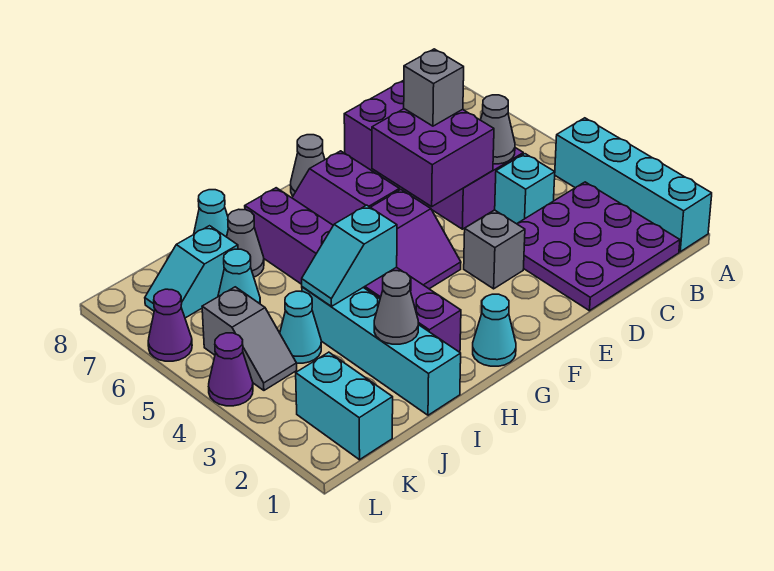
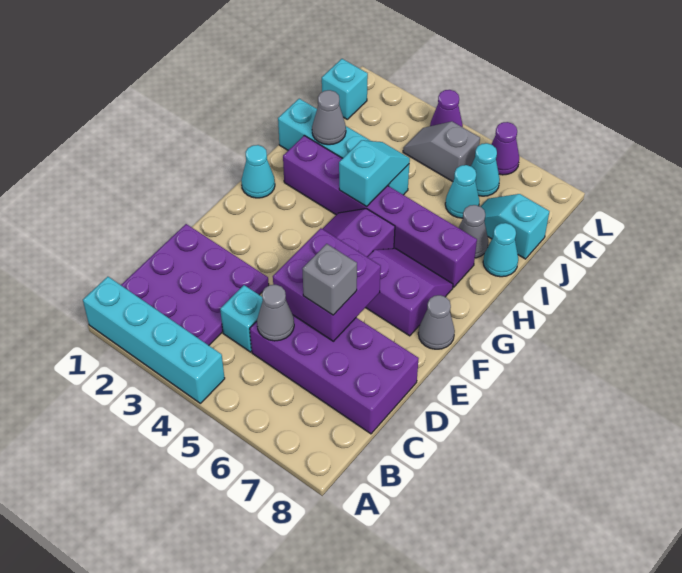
grey 1x1 brick [464,210,525,289] -> none
cyan 1x1 cone [280,291,321,363] -> cyan 1x1 cone moved to [471,143,500,196]
cyan 1x2 slope [145,226,238,318] -> cyan 1x2 slope turned to [480,194,549,259]
cyan 1x2 brick [296,352,393,460] -> cyan 1x1 brick [322,59,368,119]

